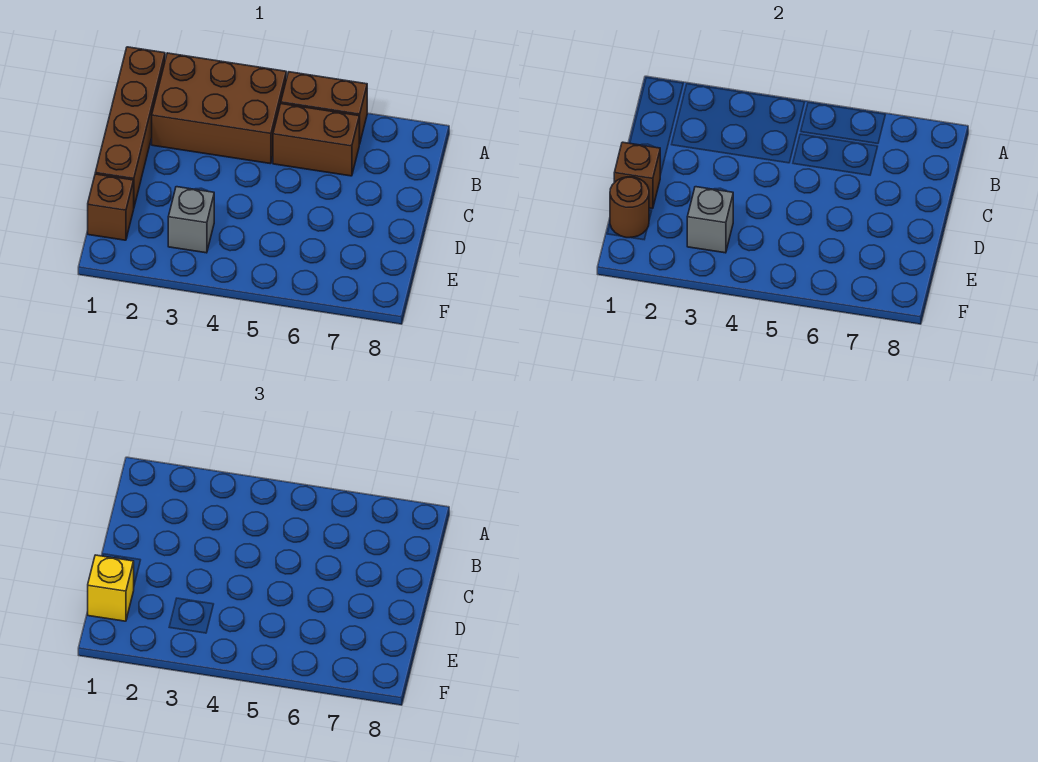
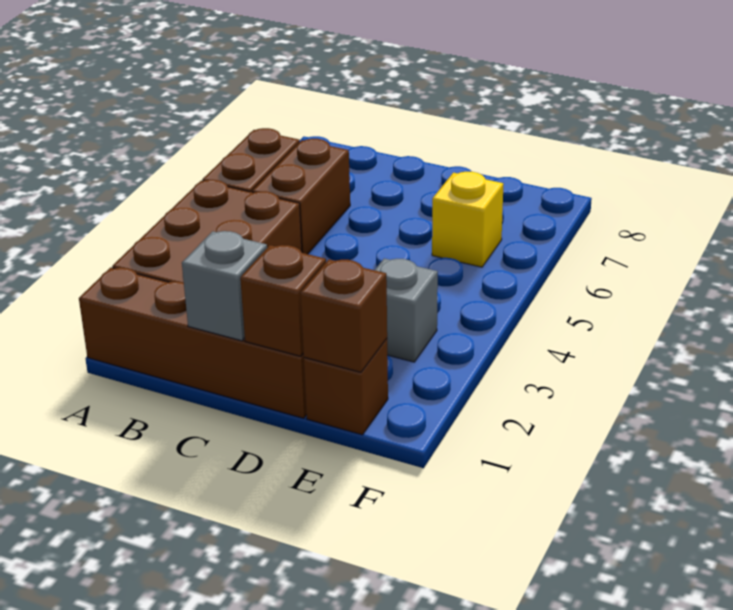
brown 1x1 round brick [610,177,649,238] -> brown 1x1 brick [301,259,387,372]
yellow 1x1 brick [88,555,134,621] -> yellow 1x1 brick moved to [432,172,503,267]
grey 1x1 brick [687,187,733,253] -> grey 1x1 brick moved to [182,231,267,341]

